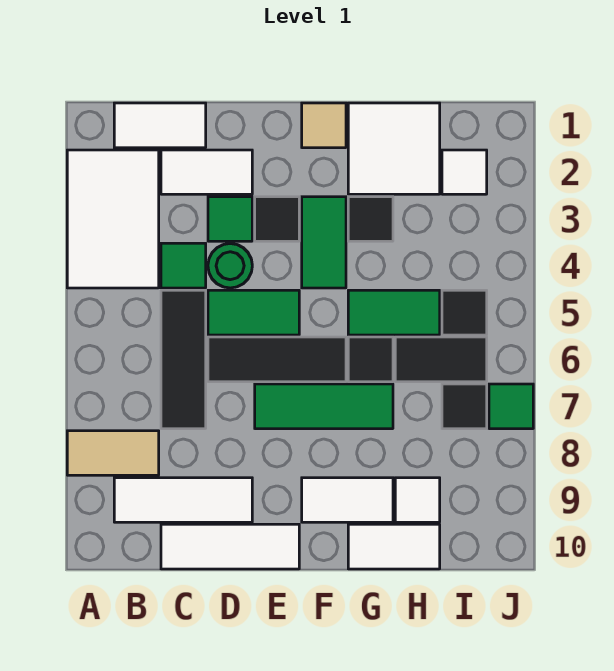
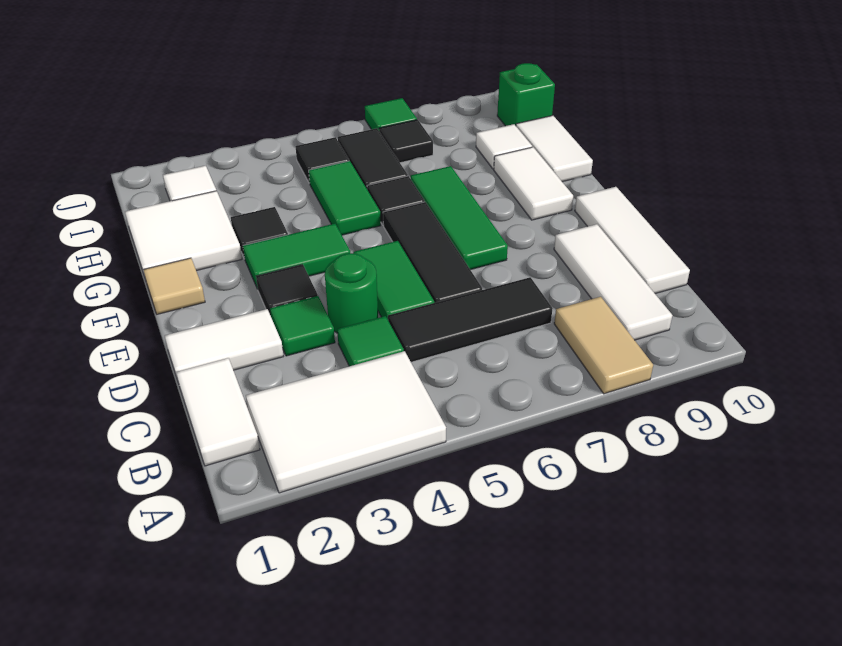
white 1x2 tile [161,150,252,194] -> white 1x2 tile turned to [165,309,283,381]
none -> green 1x1 brick [497,63,555,126]

